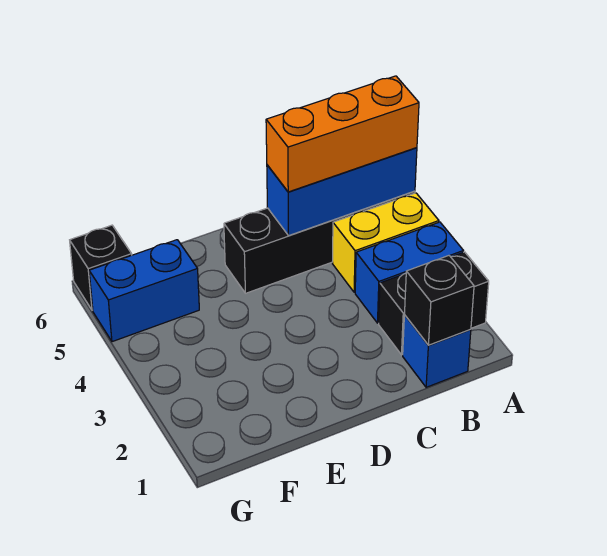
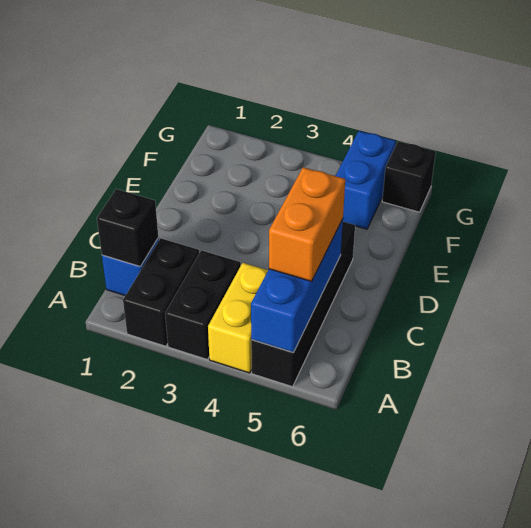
blue 1x2 brick [355,222,463,323] -> black 1x2 brick [165,250,241,359]
orange 1x3 brick [266,76,419,192] -> orange 1x2 brick [269,167,345,281]

